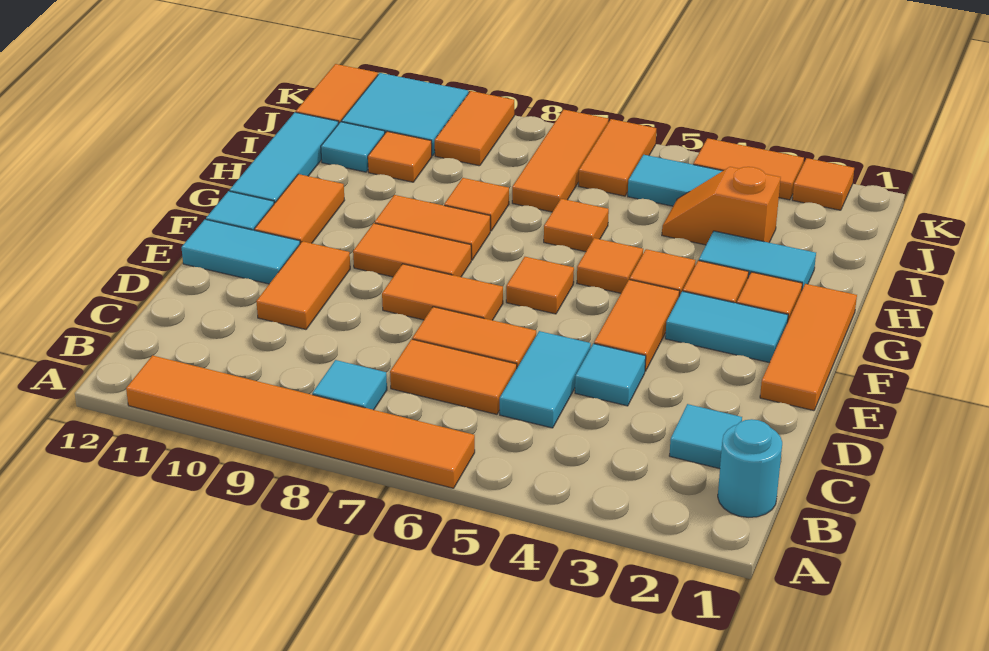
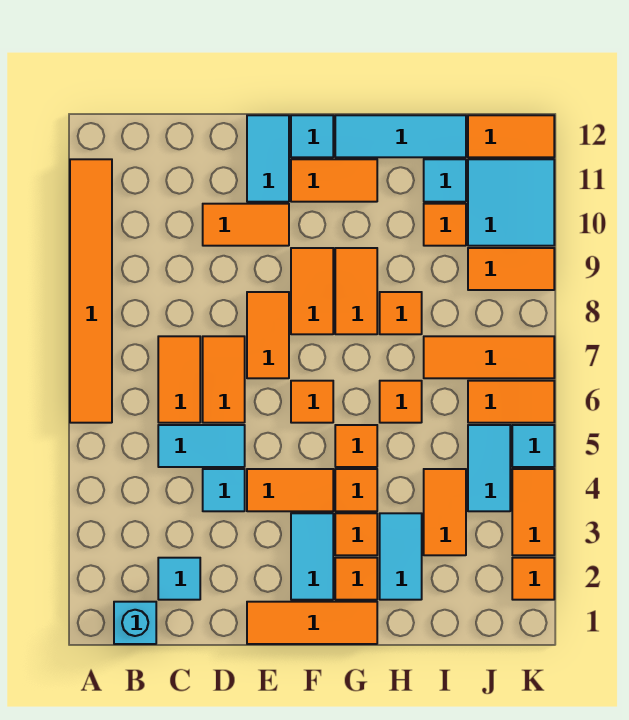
cyan 1x1 round brick [718,419,782,517] -> cyan 1x1 brick [114,602,156,644]
cyan 1x1 tile [312,360,387,410] -> cyan 1x1 tile moved to [512,425,554,467]
orange 1x2 slope [662,167,781,245] -> orange 1x2 tile [424,469,466,555]

